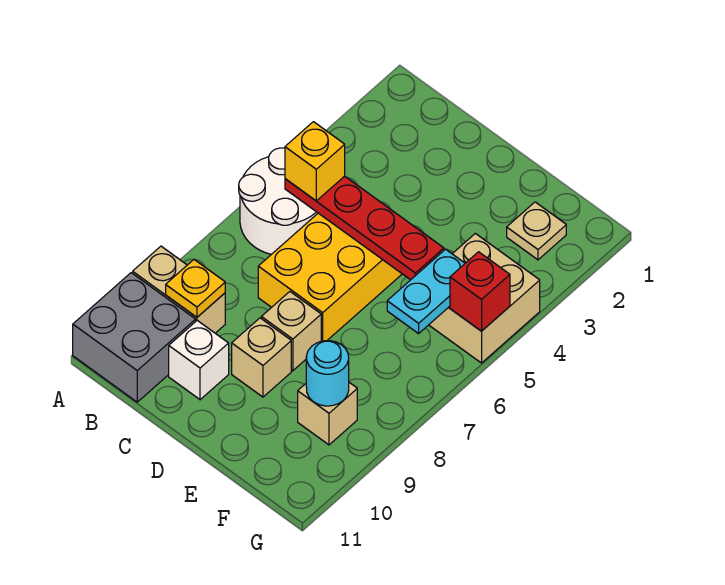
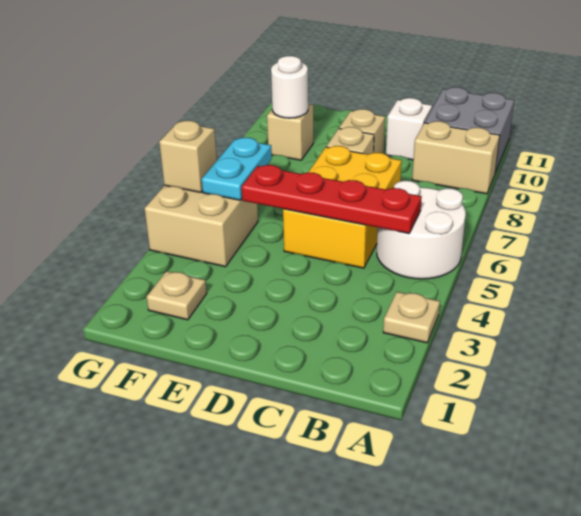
none -> tan 1x1 plate [383,292,440,343]
yellow 1x1 brick [285,122,345,201] -> none
yellow 1x1 plate [166,260,225,317] -> none
cyan 1x1 round brick [306,341,349,406] -> white 1x1 round brick [271,56,308,118]
red 1x1 brick [450,252,510,331] -> tan 1x1 brick [159,121,217,193]

